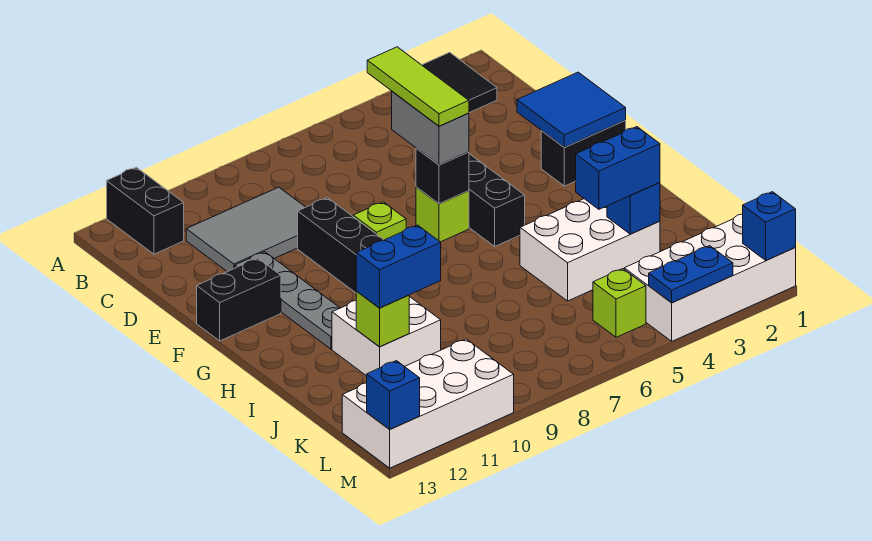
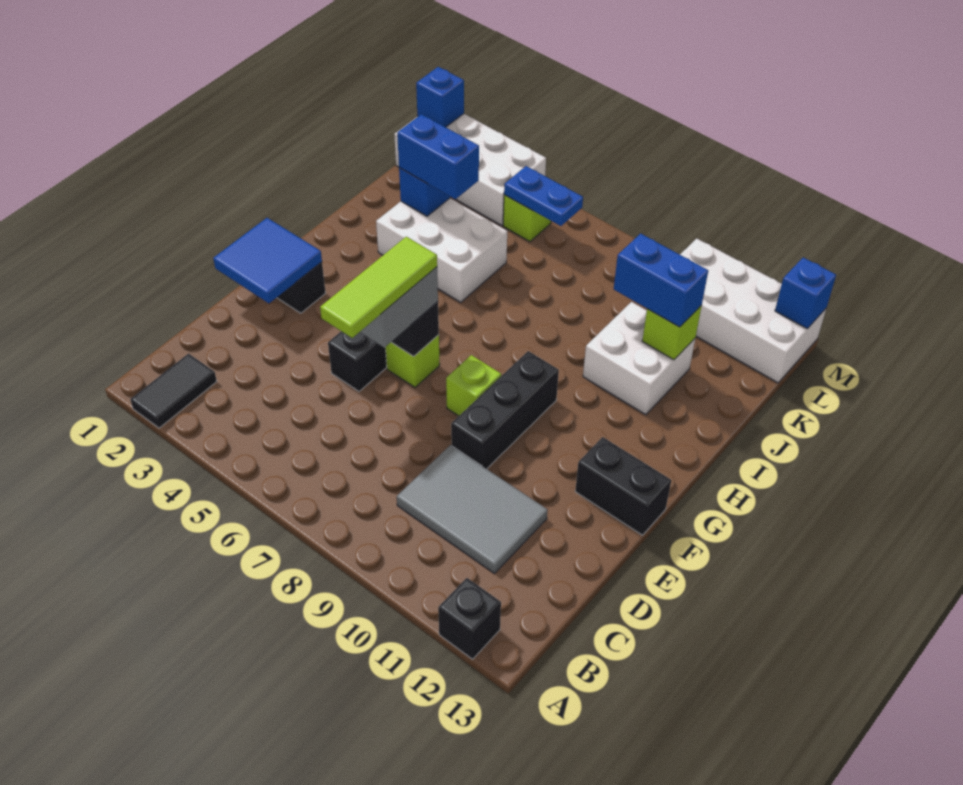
black 1x2 brick [107,167,184,254] -> black 1x1 brick [438,578,501,659]
grey 1x4 plate [235,252,340,349] -> none
blue 1x2 plate [649,246,733,303] -> blue 1x2 plate moved to [504,166,583,226]

